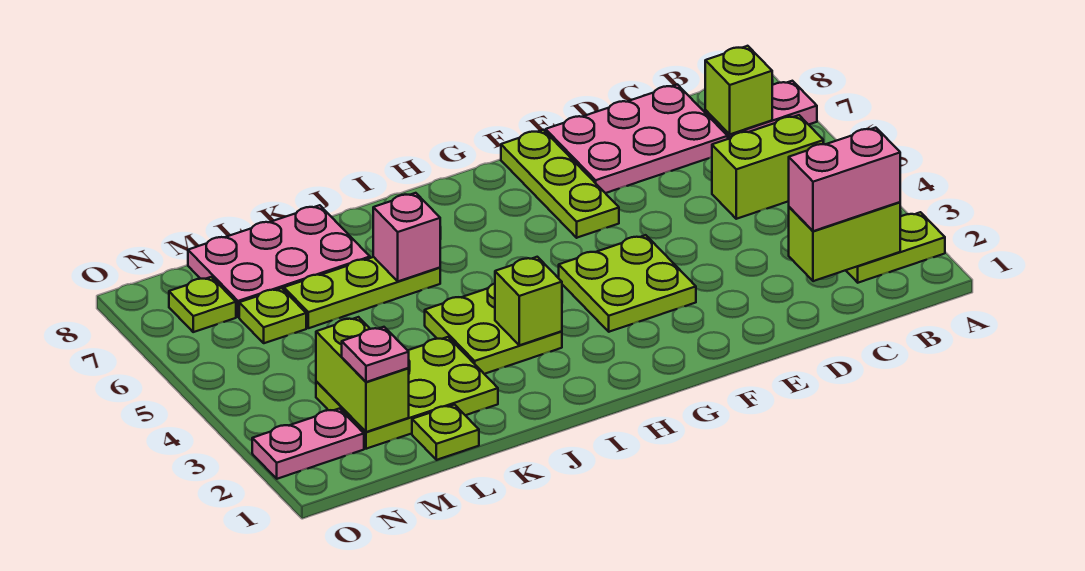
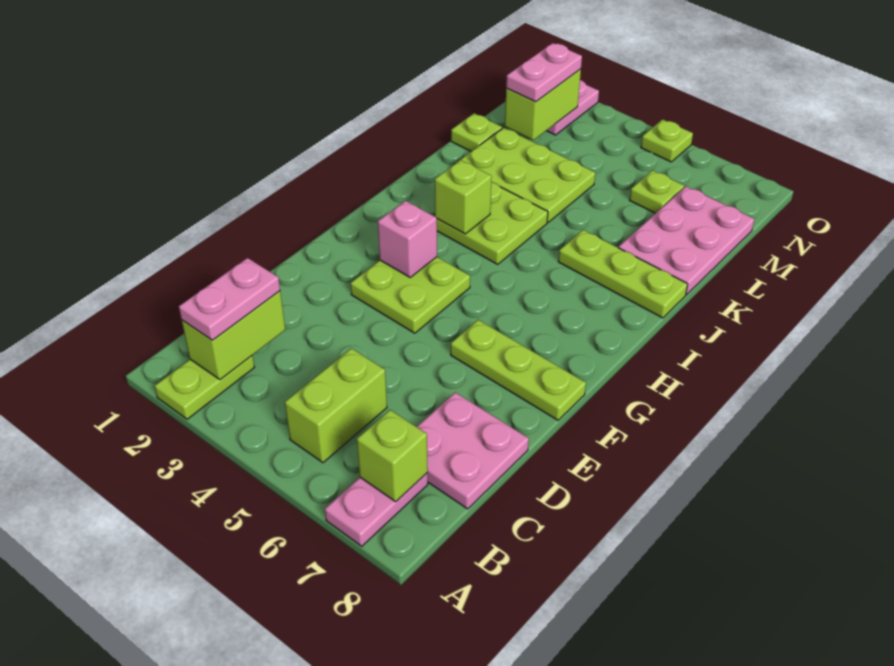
pink 1x2 brick [789,128,900,231] -> pink 1x2 plate [179,258,280,340]
pink 2x3 plate [546,85,728,193] -> pink 2x2 plate [417,392,529,509]
lime 1x3 plate [284,257,440,328] -> lime 1x3 plate turned to [558,230,688,318]
pink 1x1 brick [373,193,440,281] -> pink 1x1 brick moved to [378,201,437,277]
lime 2x3 plate [316,337,498,449] -> lime 2x3 plate turned to [456,128,595,222]
lime 1x2 brick [316,317,409,432] -> lime 1x2 brick turned to [505,69,581,140]
pink 1x1 plate [342,327,409,382] -> pink 1x2 plate [506,43,582,102]
lime 1x1 plate [169,277,236,332] -> lime 1x1 plate moved to [641,119,693,162]

